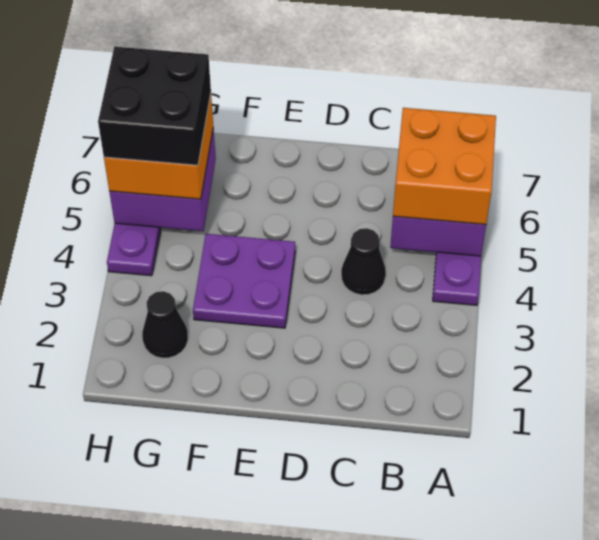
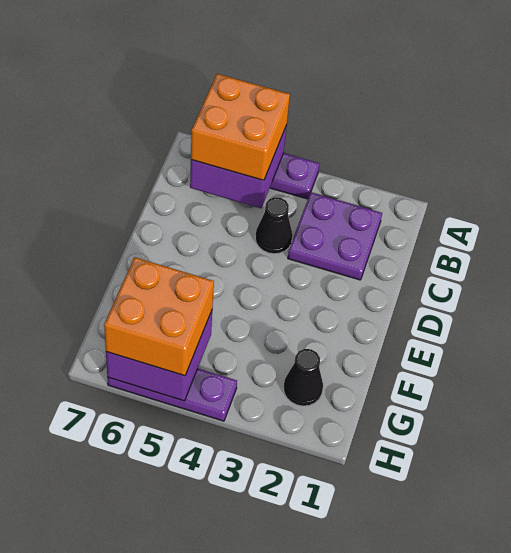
purple 2x2 plate [193,234,295,328] -> purple 2x2 plate moved to [288,192,382,280]
black 2x2 brick [98,47,211,165] -> none

